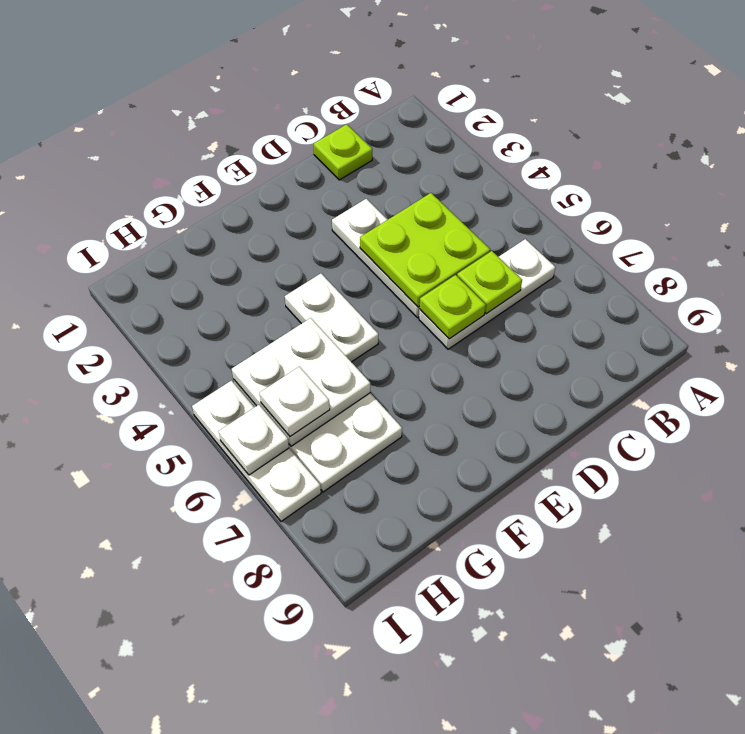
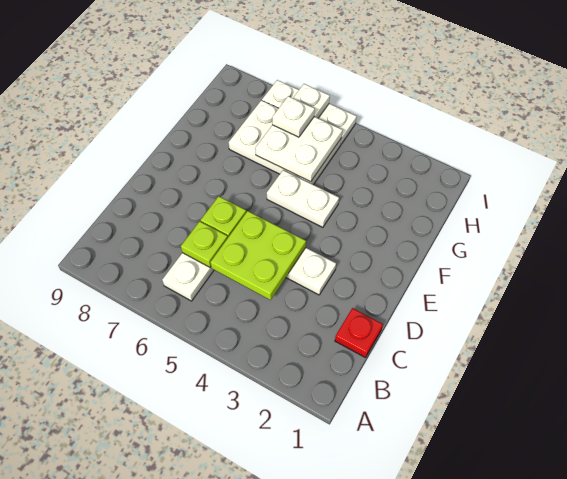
lime 1x1 plate [314,124,372,180] -> red 1x1 plate [335,308,383,358]

